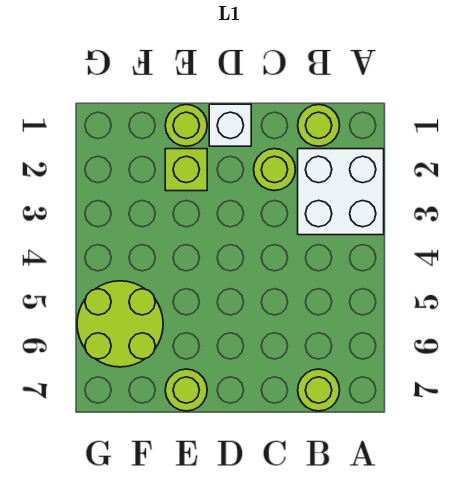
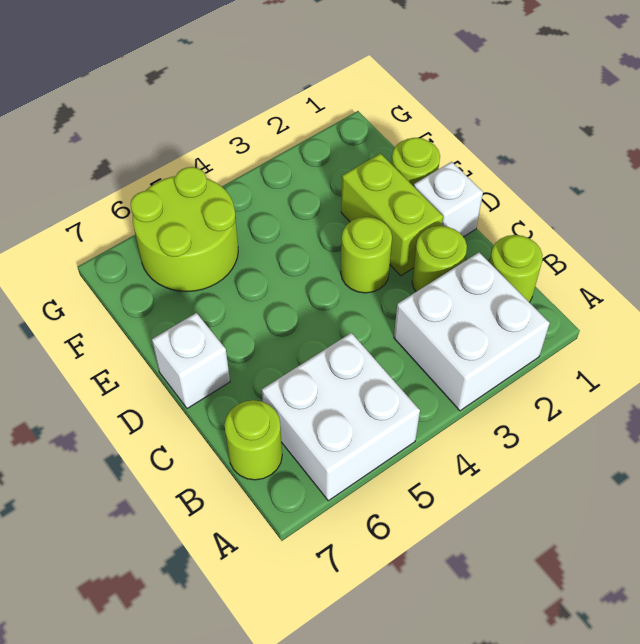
none -> white 2x2 brick [262,333,420,501]
none -> white 1x1 brick [152,313,230,409]
lime 1x1 brick [165,149,207,191] -> lime 1x2 brick [341,154,443,276]
lime 1x1 round brick [165,369,207,411] -> lime 1x1 round brick moved to [341,217,392,293]

